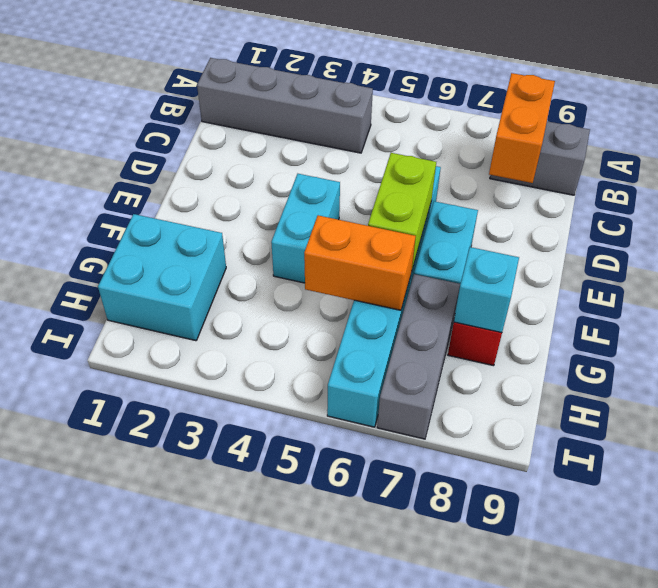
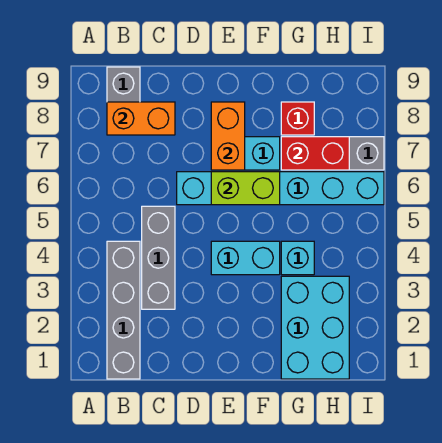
none -> grey 1x3 brick [142,206,175,309]
cyan 2x2 brick [98,214,226,341] -> cyan 2x3 brick [281,276,349,379]
orange 1x2 brick [304,215,416,310] -> orange 1x2 brick moved to [211,102,245,170]
none -> red 1x2 brick [281,137,349,170]
cyan 1x1 brick [454,247,519,333] -> cyan 1x1 brick moved to [281,241,314,275]

